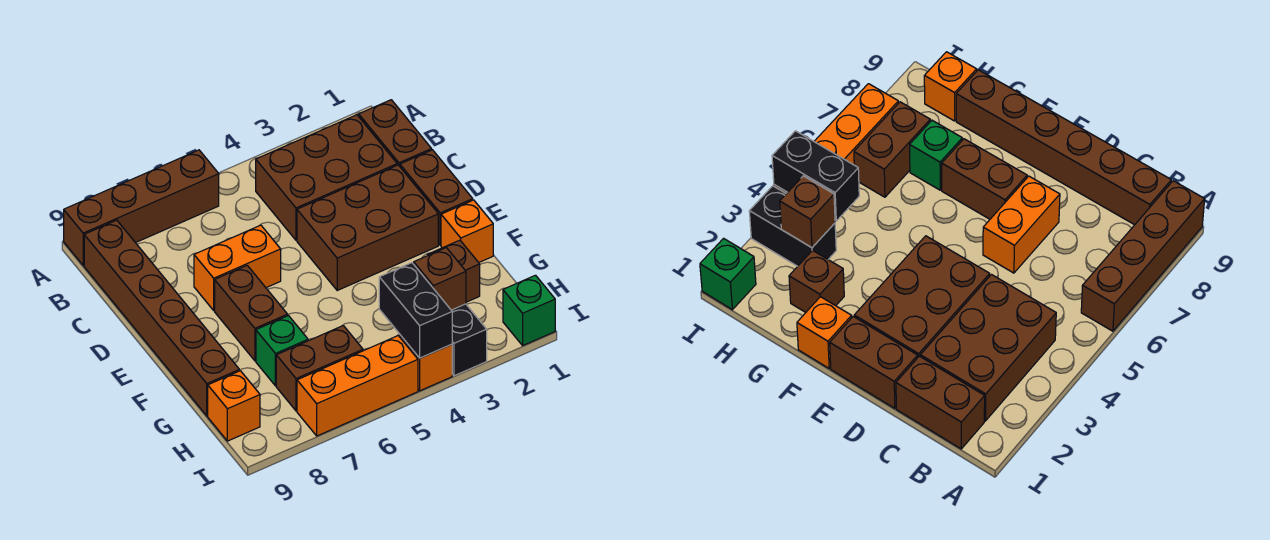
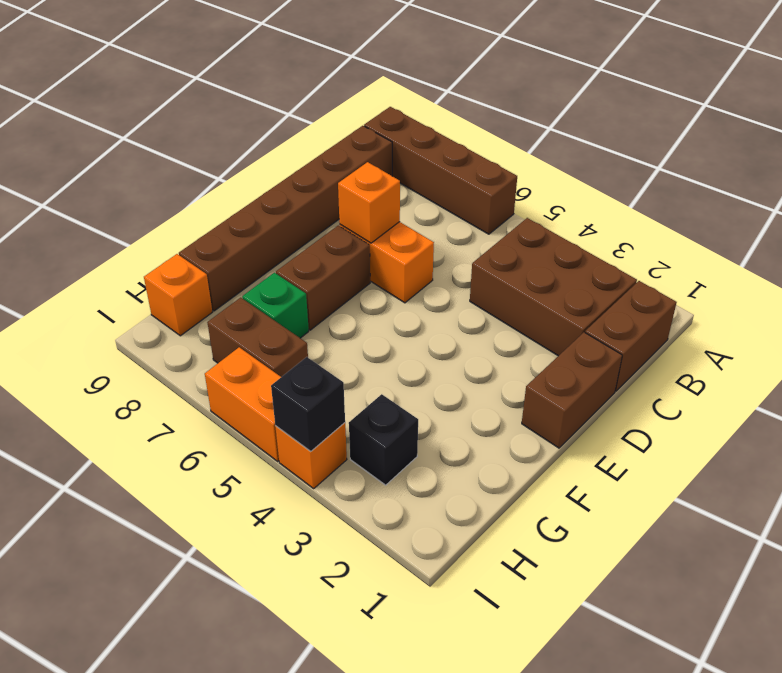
brown 2x3 brick [297,165,438,290] -> none
orange 1x1 brick [441,200,493,262] -> orange 1x1 brick moved to [338,162,400,243]
brown 1x1 brick [427,240,480,302] -> none
black 1x2 brick [451,304,487,376] -> black 1x1 brick [349,394,418,485]
brown 1x1 brick [414,248,466,310] -> none
black 1x2 brick [379,263,452,358] -> black 1x1 brick [271,357,345,451]
green 1x1 brick [503,275,555,345] -> none
orange 1x3 brick [297,336,418,436] -> orange 1x2 brick [205,347,281,461]

